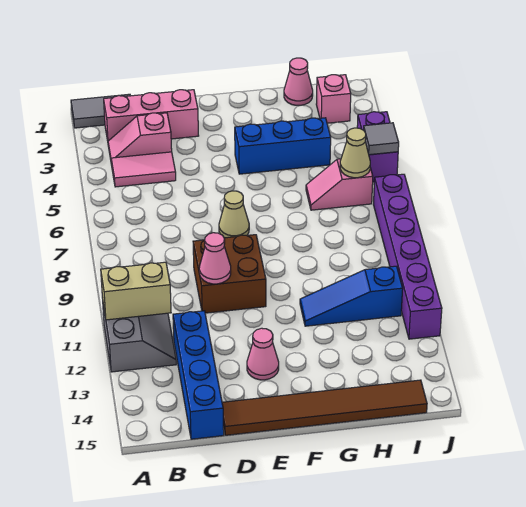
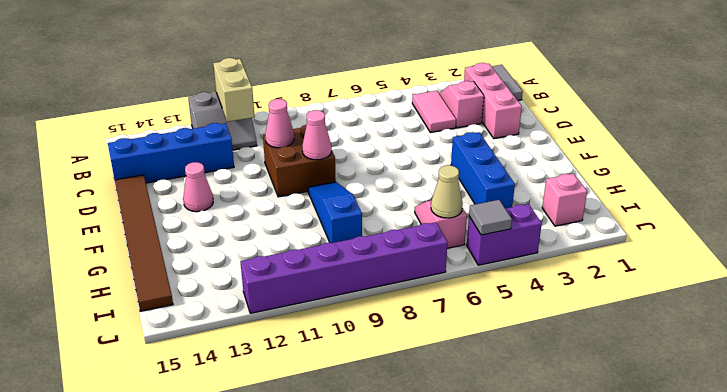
tan 1x1 cone [219,191,249,238] -> none
blue 1x3 slope [300,266,403,326] -> blue 1x3 slope moved to [308,182,362,243]
pink 1x1 cone [284,58,313,105] -> pink 1x1 cone moved to [302,110,332,160]

